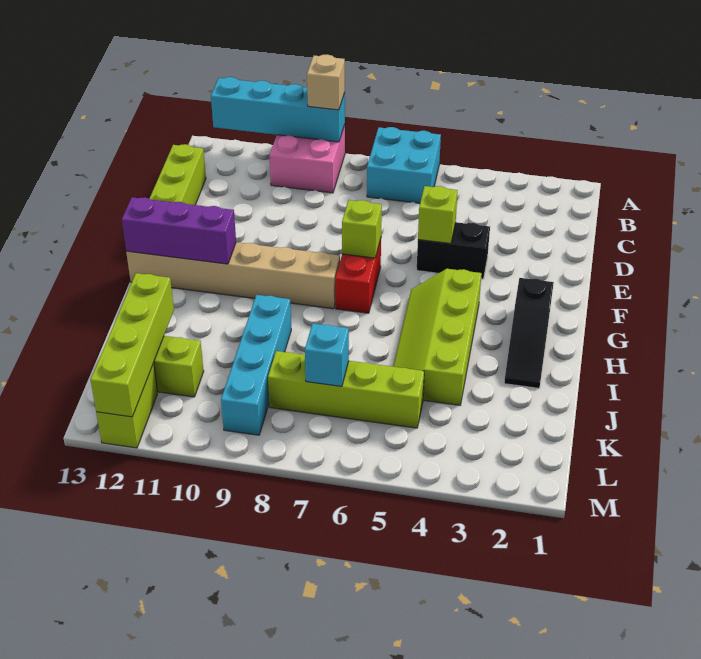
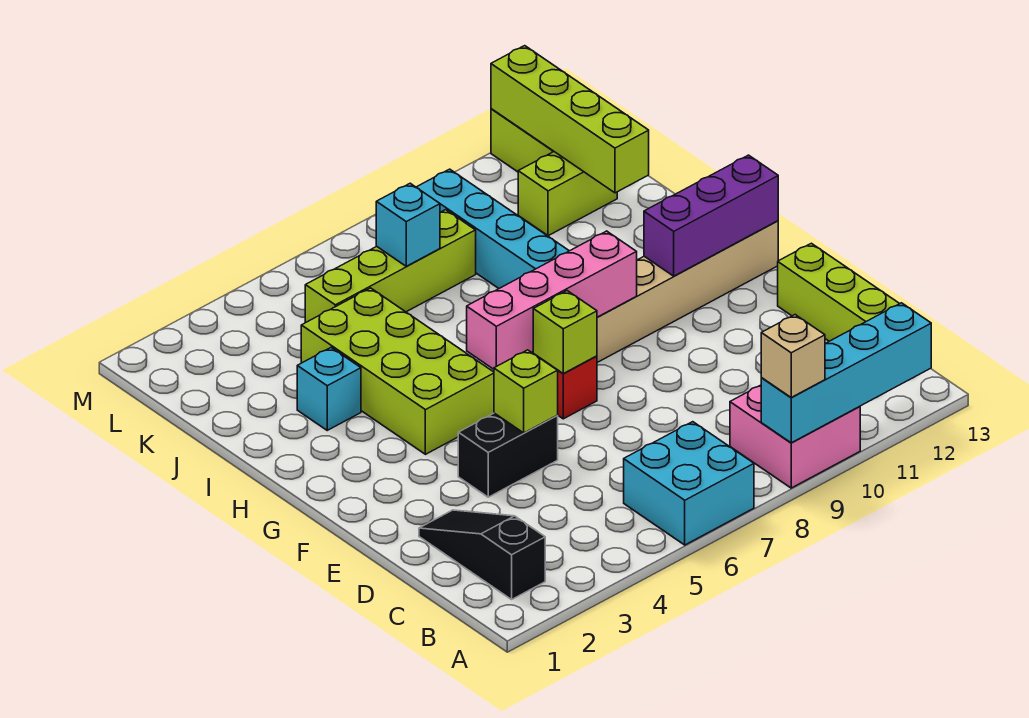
black 1x3 slope [504,278,554,388] -> black 1x3 slope moved to [419,510,545,599]
lime 2x4 slope [393,269,482,405] -> lime 2x4 brick [301,288,494,454]
none -> pink 1x4 brick [467,231,637,369]
none -> cyan 1x1 brick [297,348,361,430]

